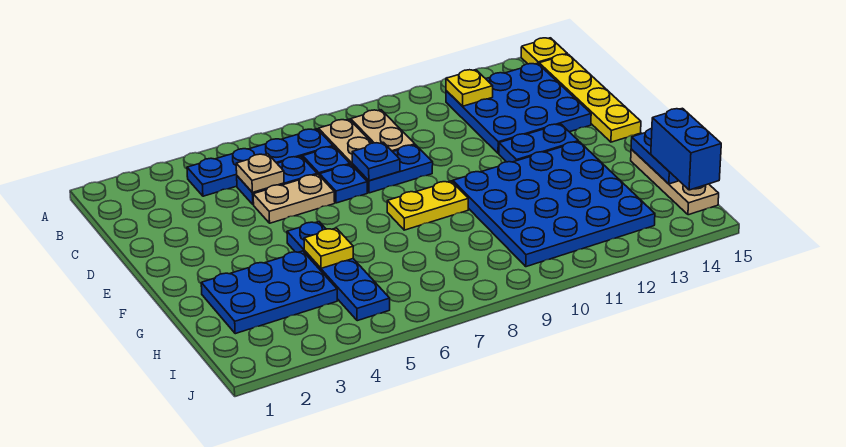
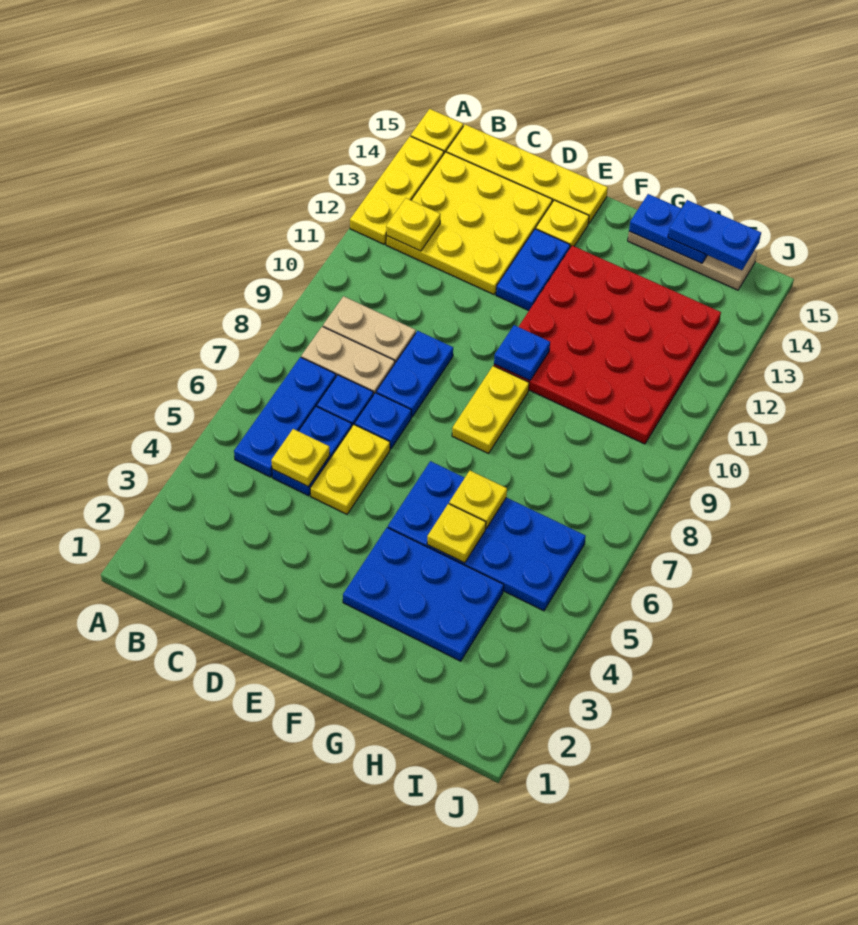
none -> yellow 1x3 plate [350,136,444,244]
blue 1x4 plate [187,129,333,196] -> blue 1x3 plate [234,357,336,477]
blue 3x3 plate [446,63,591,154] -> yellow 3x3 plate [386,152,552,294]
tan 1x1 plate [236,154,284,192] -> yellow 1x1 plate [271,429,330,486]
tan 1x2 plate [253,174,335,223] -> yellow 1x2 plate [310,425,390,514]
blue 1x1 plate [352,142,400,181] -> blue 1x1 plate moved to [494,325,550,381]
none -> yellow 1x1 plate [536,200,589,247]
blue 1x4 plate [287,222,390,321] -> blue 2x4 plate [388,461,586,611]
blue 4x4 plate [453,142,655,267] -> red 4x4 plate [494,246,721,444]
blue 2x3 plate [201,251,337,334] -> blue 2x3 plate turned to [343,527,504,661]
none -> yellow 1x1 plate [449,471,507,529]
blue 1x2 brick [651,108,721,190] -> blue 1x2 plate [668,200,761,270]

